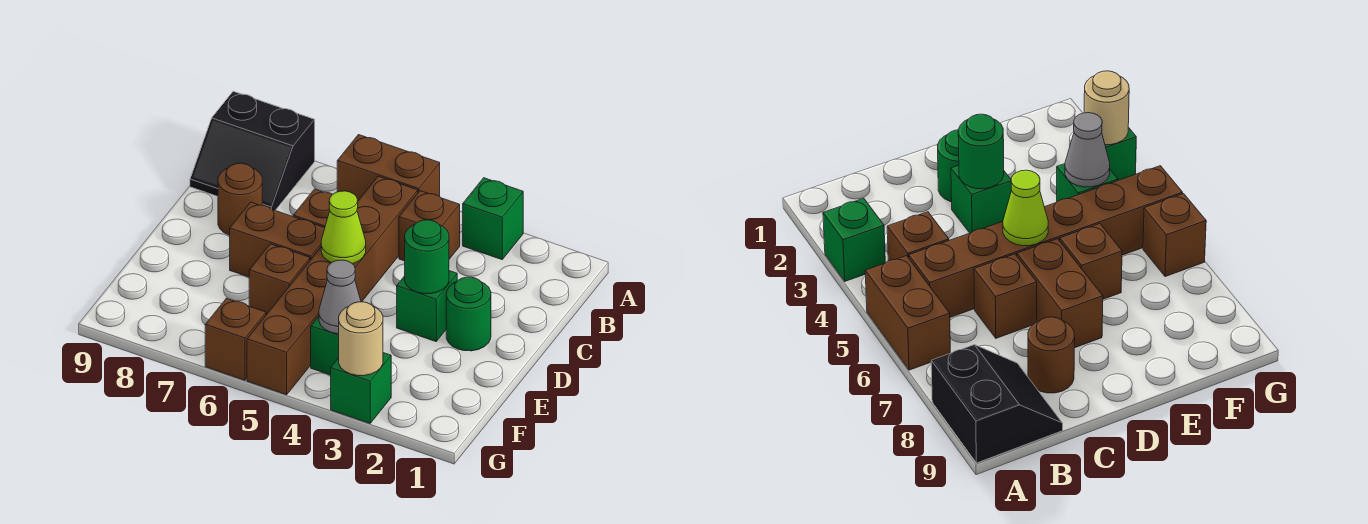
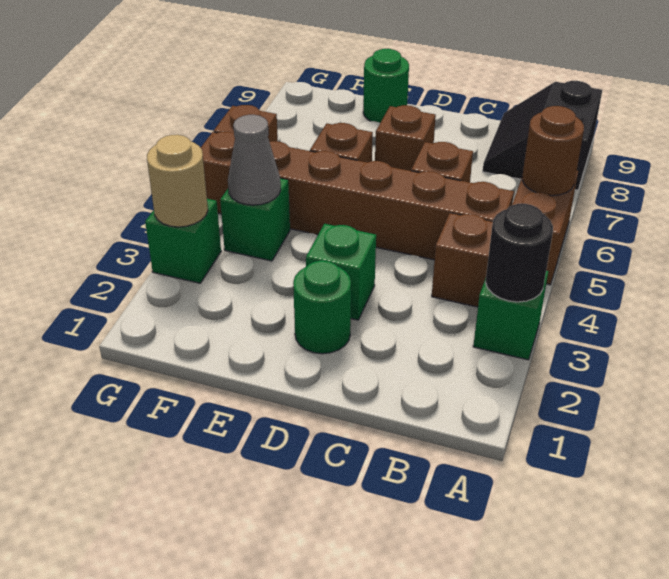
none -> black 1x1 round brick [486,204,553,302]
brown 1x1 round brick [218,163,262,235] -> brown 1x1 round brick moved to [522,106,584,196]
green 1x1 round brick [405,220,449,294] -> green 1x1 round brick moved to [363,49,409,123]
lime 1x1 cone [321,191,366,264] -> none
brown 1x2 brick [230,202,325,277] -> brown 1x1 brick [375,105,436,171]

